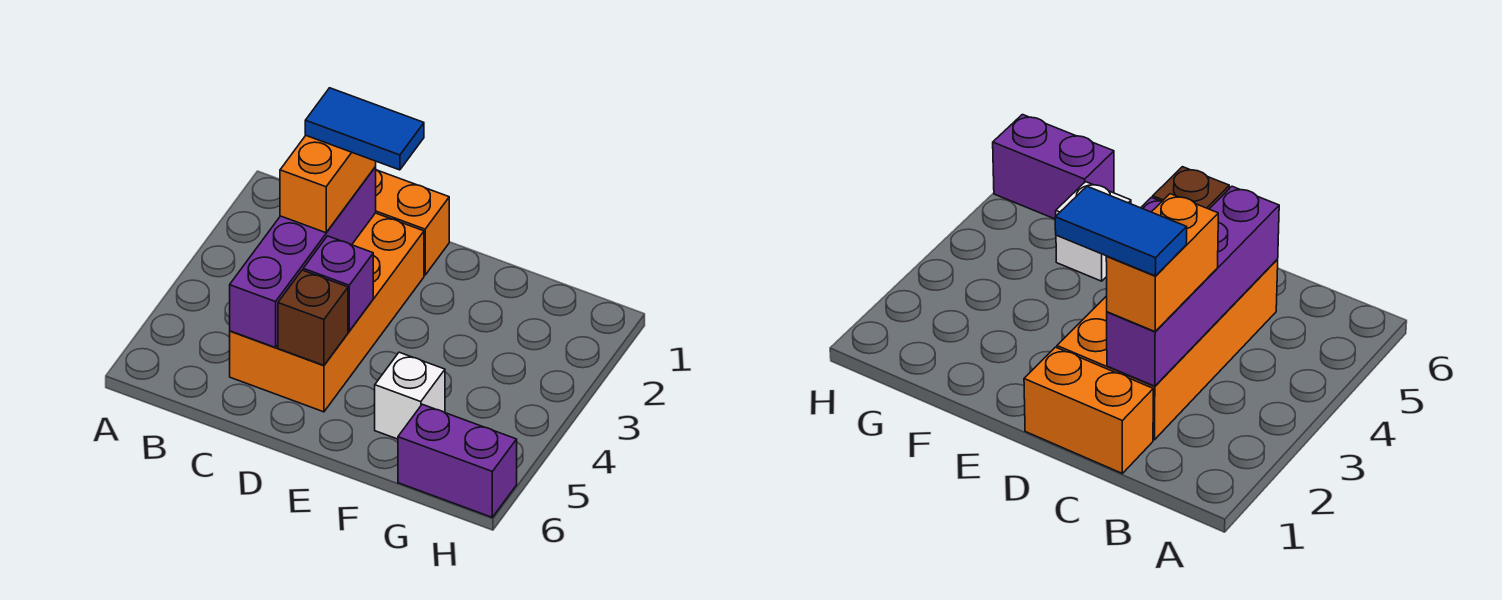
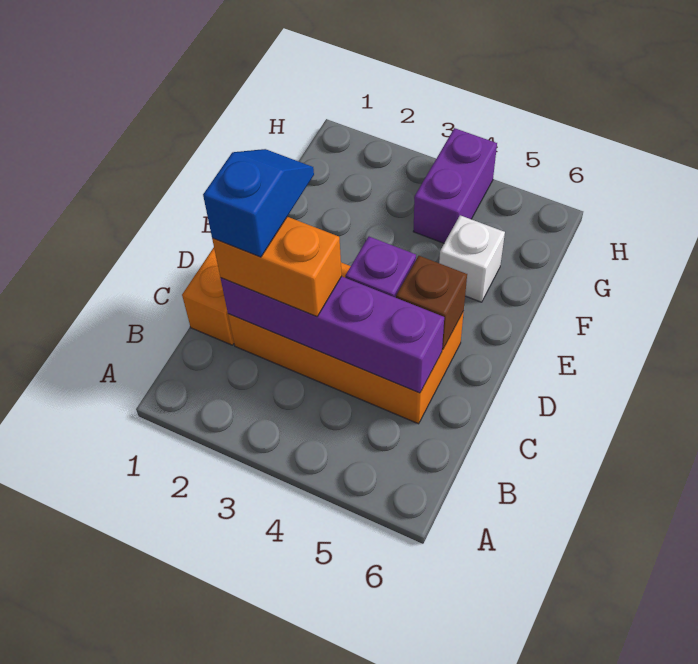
blue 1x2 tile [305,88,424,170] -> blue 1x2 slope [203,149,314,257]
purple 1x2 brick [398,404,517,517] -> purple 1x2 brick moved to [413,128,497,243]

